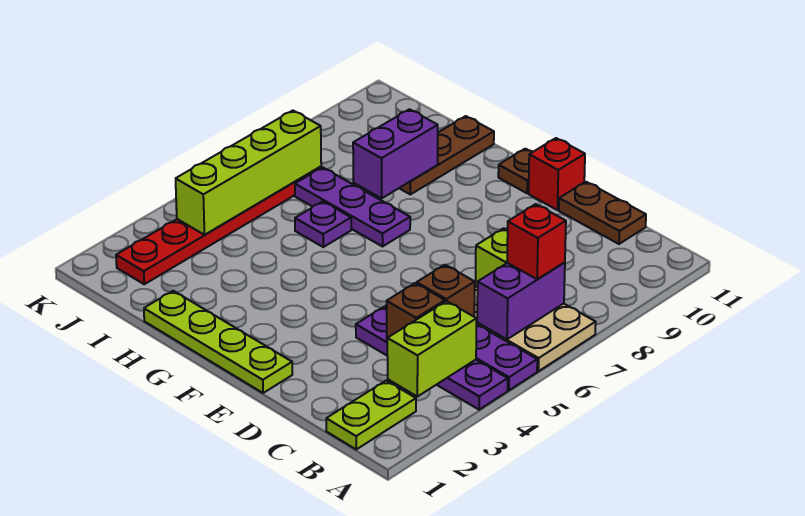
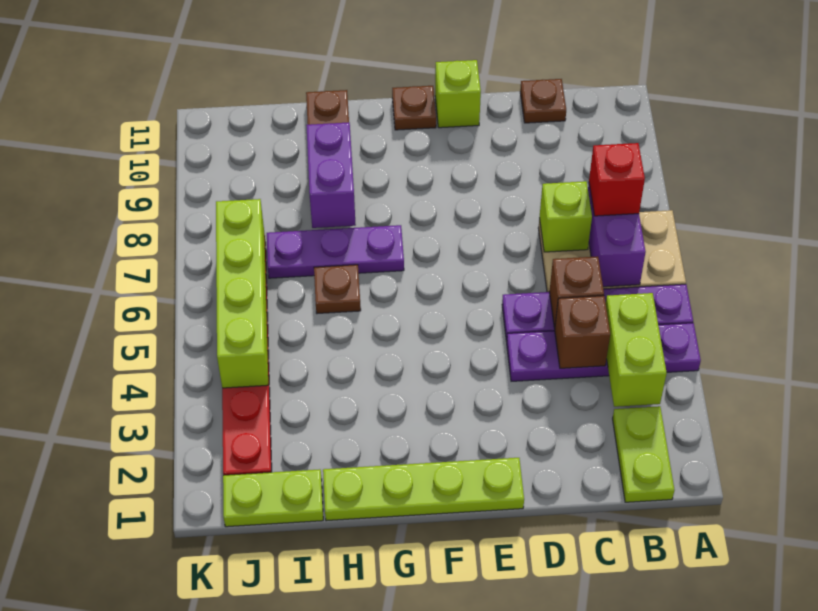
brown 1x2 plate [559,182,646,244] -> brown 1x1 plate [520,79,566,123]
red 1x1 brick [529,138,585,210] -> lime 1x1 brick [435,60,481,128]
purple 1x1 plate [295,201,351,247] -> brown 1x1 plate [314,265,361,314]
none -> lime 1x2 plate [223,469,323,527]

